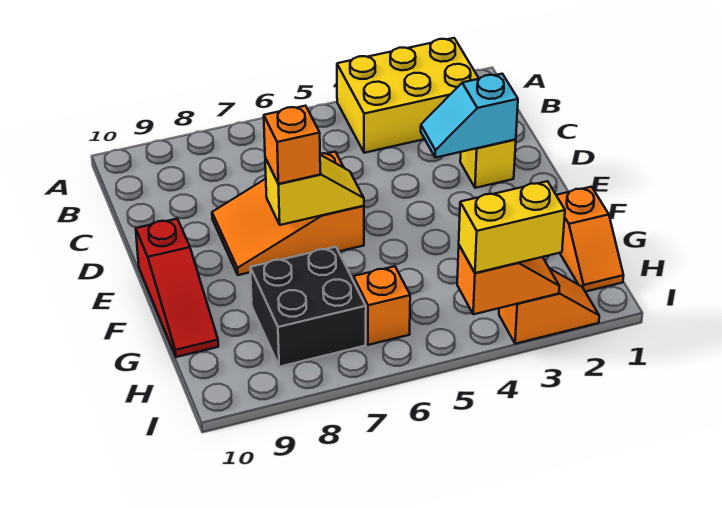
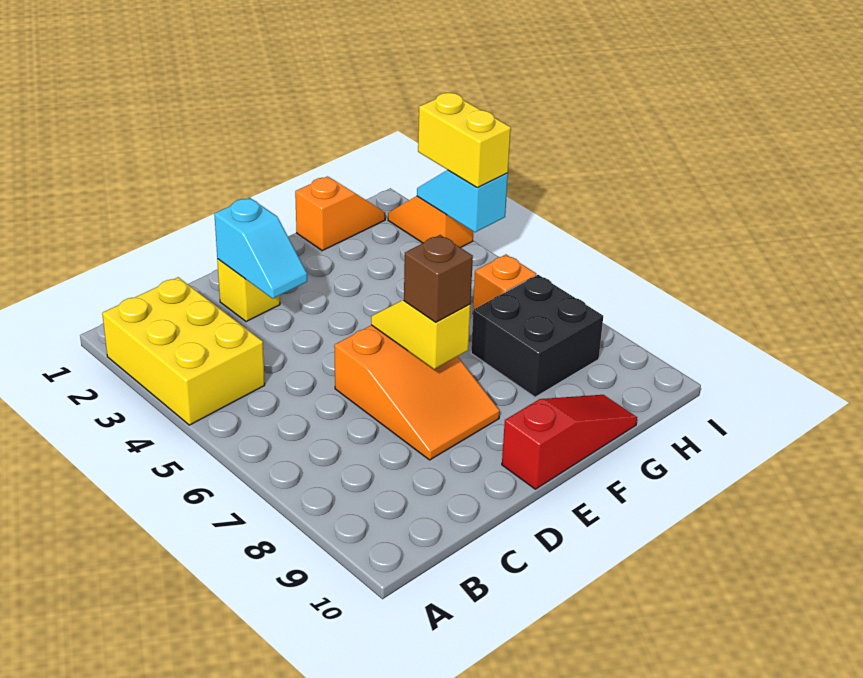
orange 1x1 brick [264,106,320,184] -> brown 1x1 brick [404,235,473,322]
orange 1x2 slope [457,245,560,314] -> cyan 1x2 slope [417,170,508,232]

